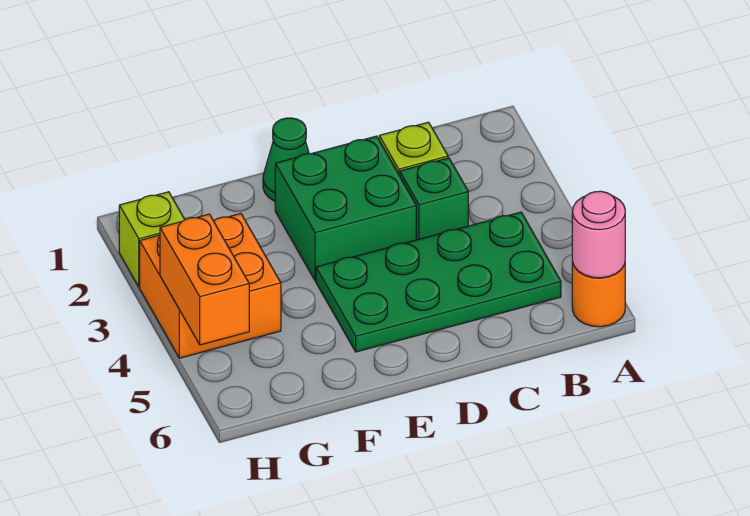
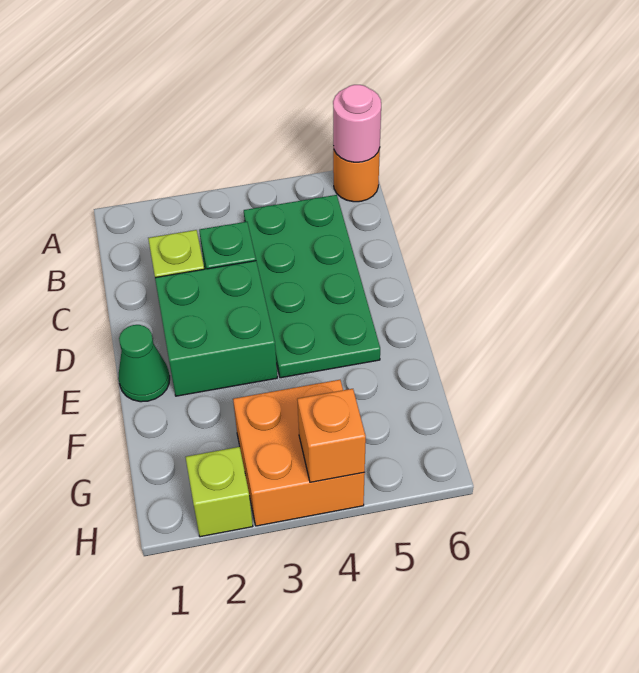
orange 1x2 brick [160,214,249,345] -> orange 1x1 brick [297,389,366,482]

